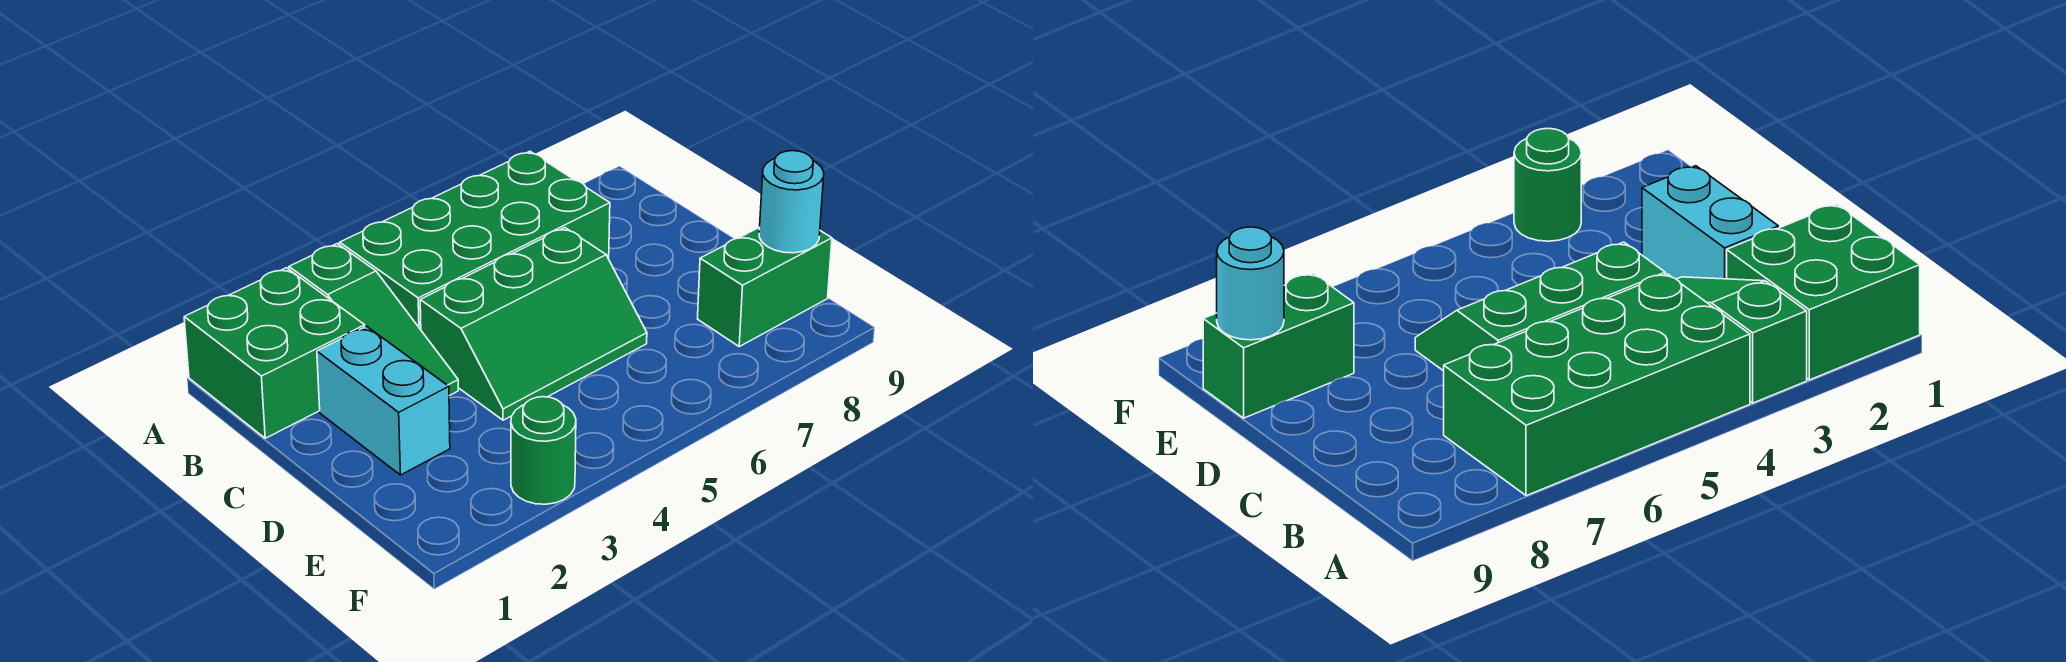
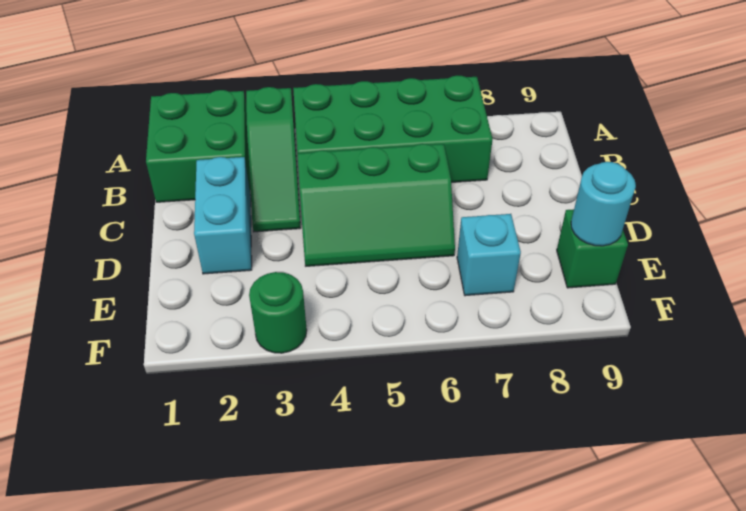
none -> cyan 1x1 brick [457,214,521,296]
green 1x2 brick [698,227,832,347] -> green 1x1 brick [557,209,628,288]

